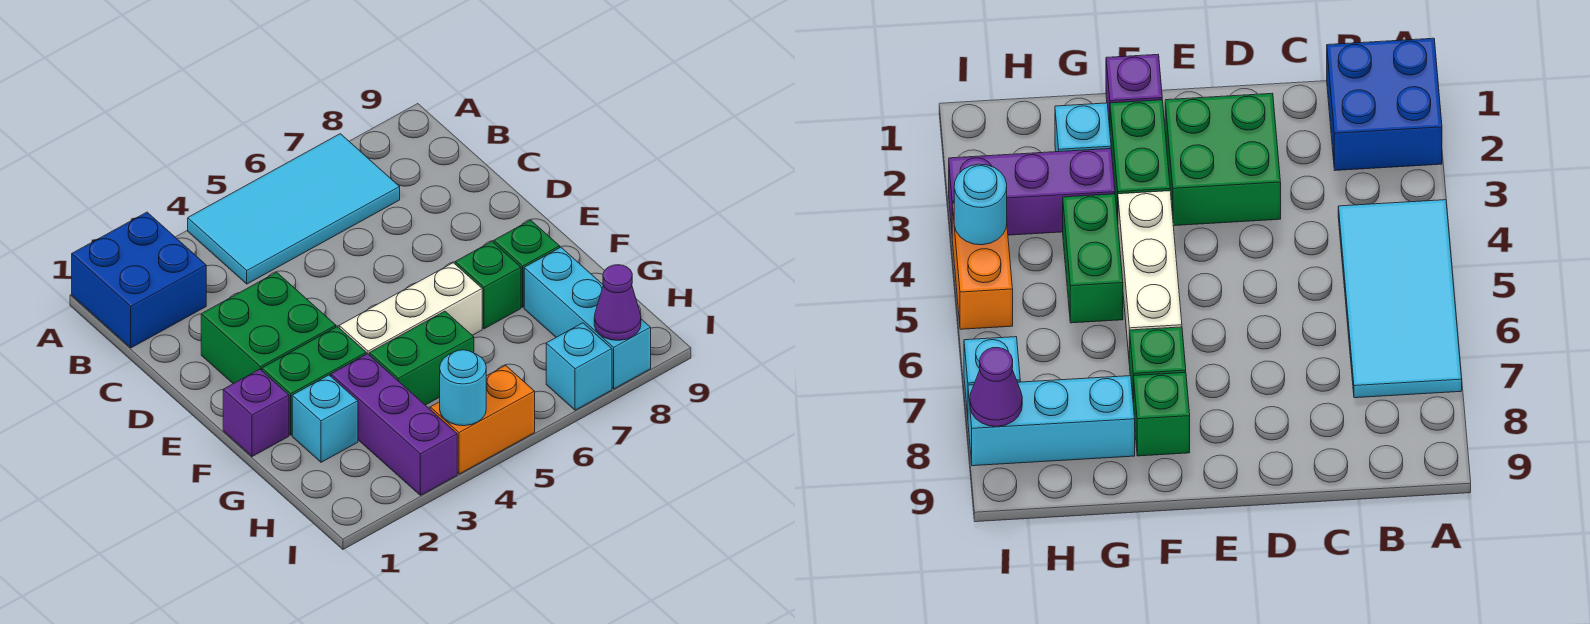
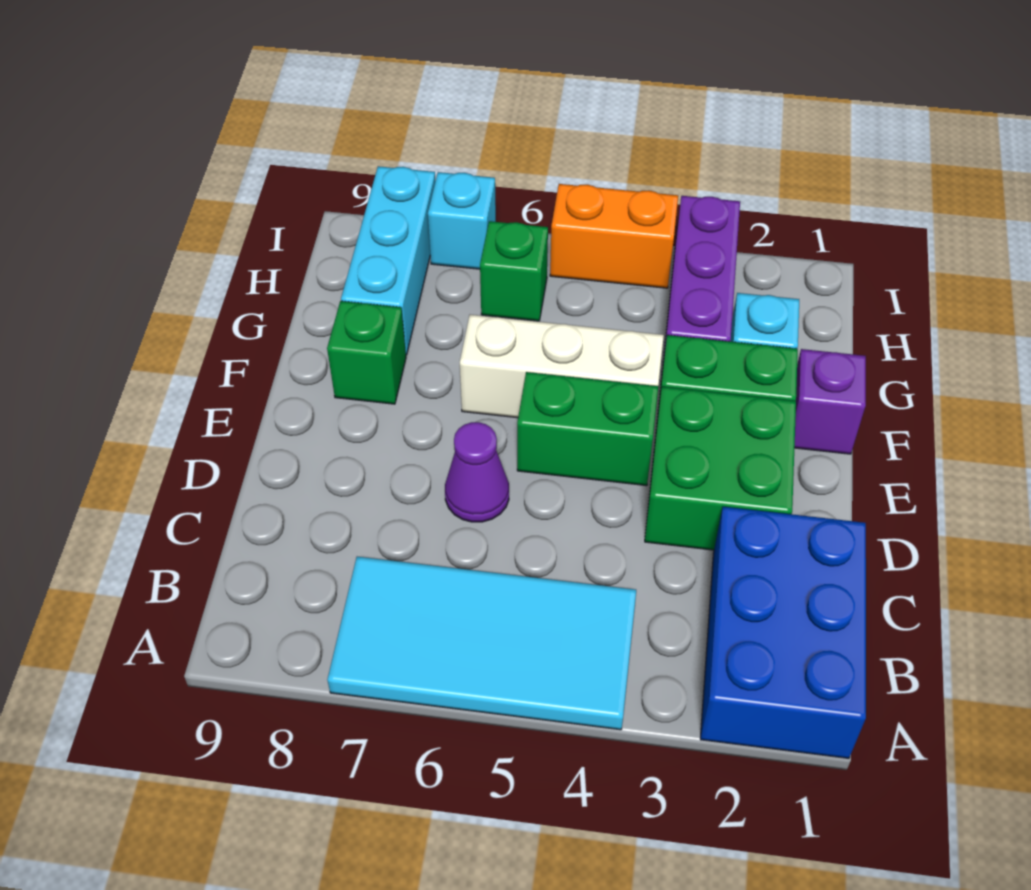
blue 2x2 brick [72,212,206,348] -> blue 2x3 brick [700,507,866,758]
green 1x1 brick [455,242,521,329] -> green 1x1 brick moved to [480,221,548,321]
green 1x2 brick [370,311,474,405] -> green 1x2 brick moved to [517,372,658,486]
cyan 1x1 round brick [440,350,486,426] -> none
purple 1x1 cone [594,265,641,340] -> purple 1x1 cone moved to [445,422,509,522]

